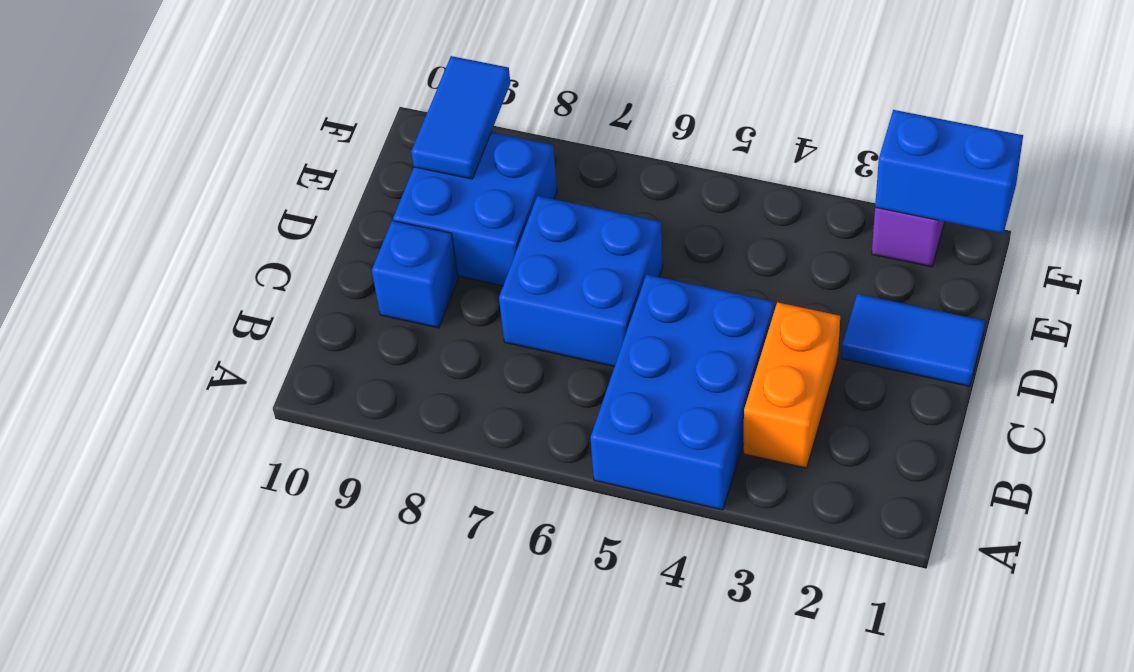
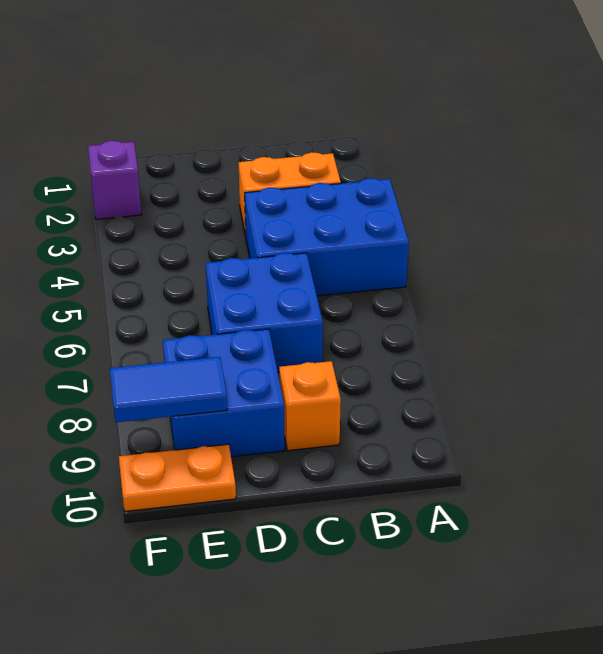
blue 1x1 brick [372,221,458,328] -> orange 1x1 brick [279,361,341,451]
blue 1x2 tile [842,294,985,386] -> none
none -> orange 1x2 plate [119,444,236,511]
blue 1x2 brick [875,110,1023,233] -> none

